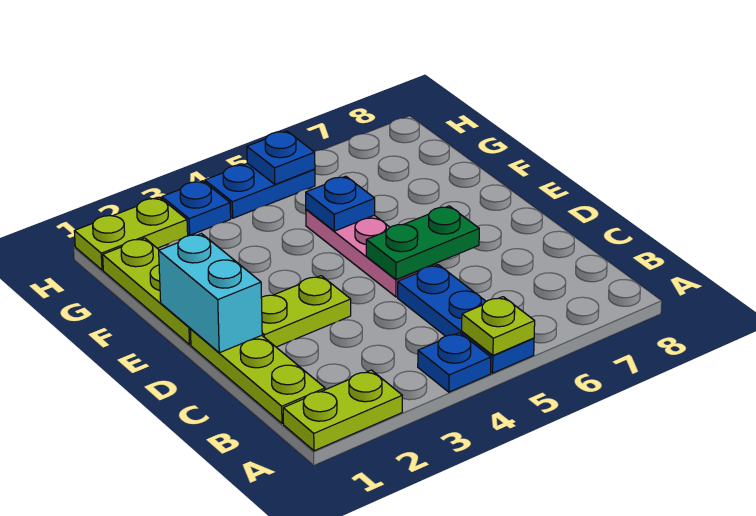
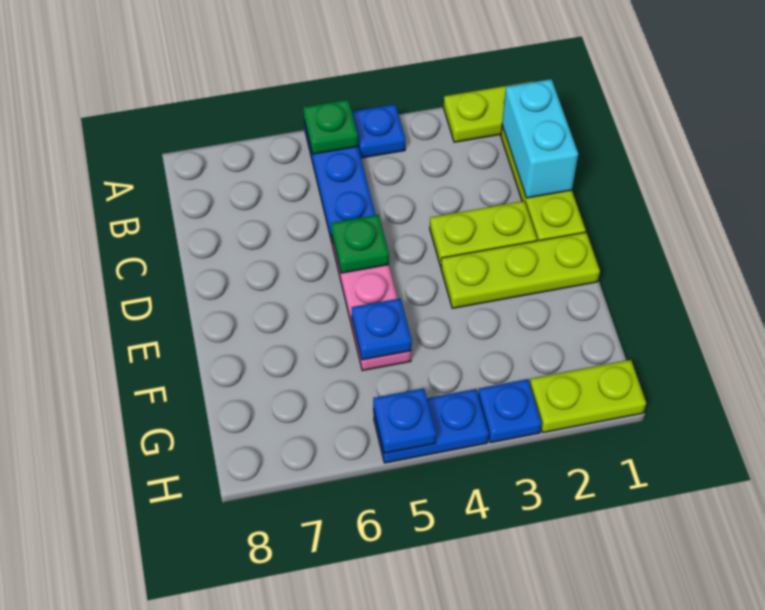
lime 1x1 plate [462,297,535,355] -> green 1x1 plate [303,100,358,154]
cyan 1x2 brick [159,234,262,353] -> cyan 1x2 brick moved to [502,79,578,198]
green 1x2 plate [366,206,479,280] -> green 1x1 plate [331,215,389,273]
lime 1x3 plate [103,238,191,344] -> lime 1x3 plate turned to [441,232,600,308]

